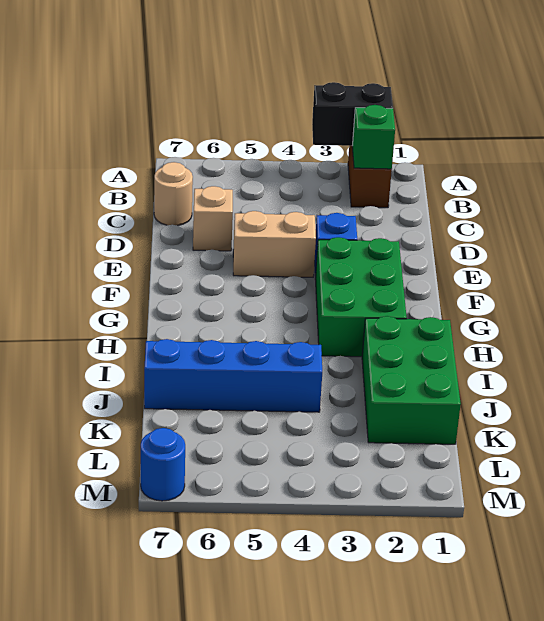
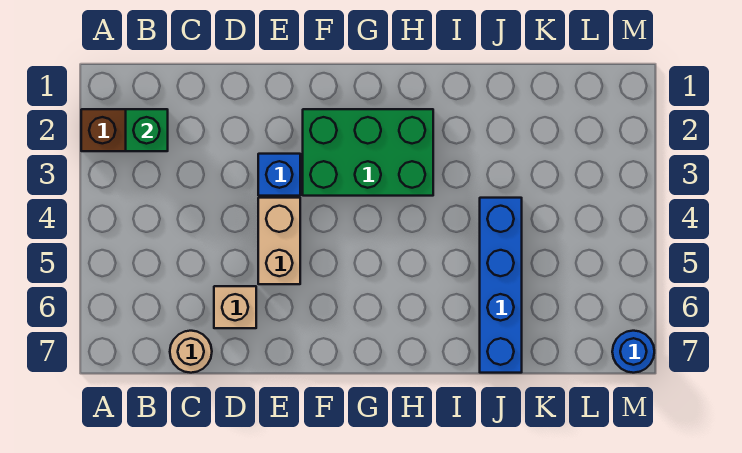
black 1x2 brick [312,82,393,146] -> none
green 2x3 brick [362,316,461,444] -> none

